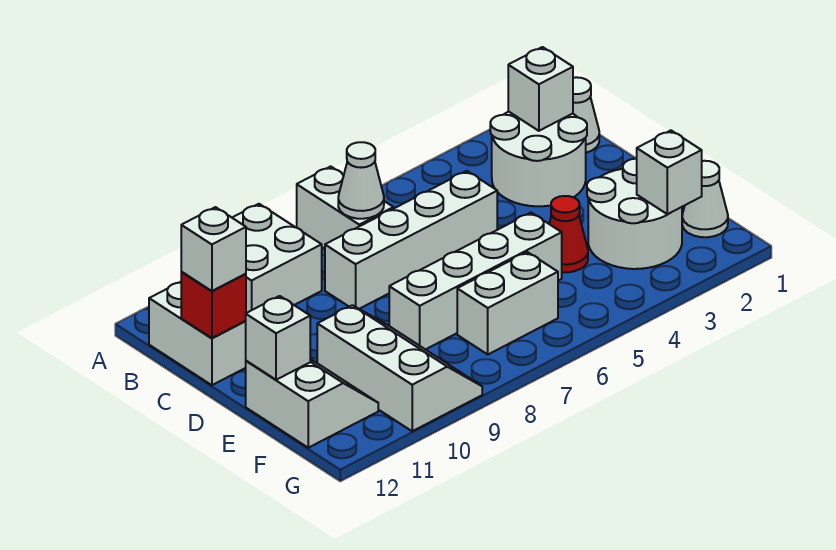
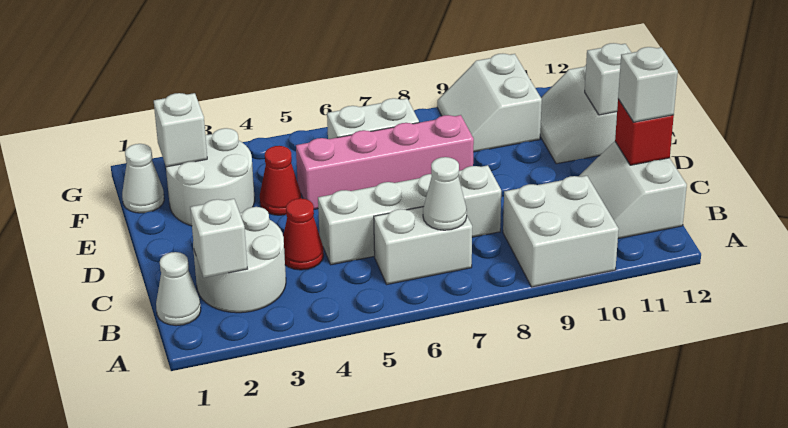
white 1x2 brick [297,166,394,249] -> white 1x2 brick turned to [374,207,472,284]
none -> red 1x1 cone [283,198,324,270]
white 1x4 brick [389,213,562,350] -> pink 1x4 brick [296,115,474,209]
white 2x3 slope [317,305,482,431] -> white 2x2 slope [437,54,542,152]

